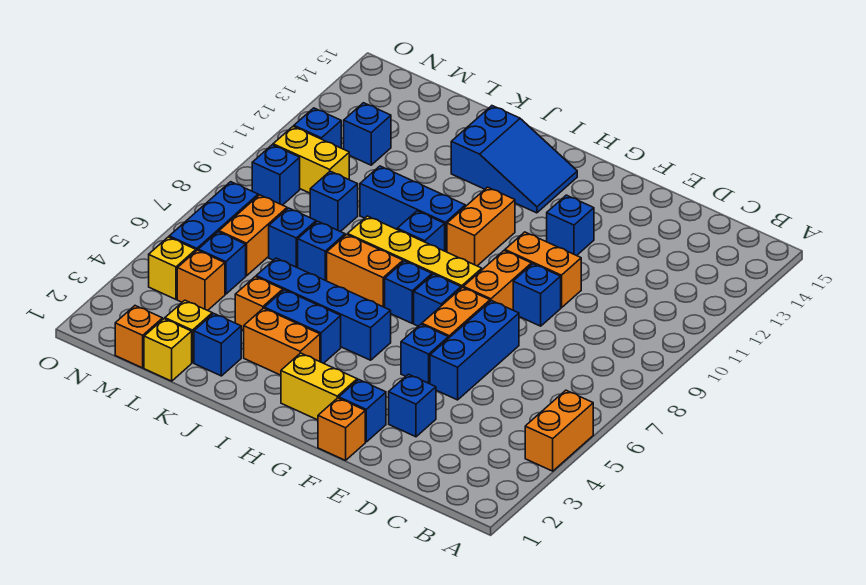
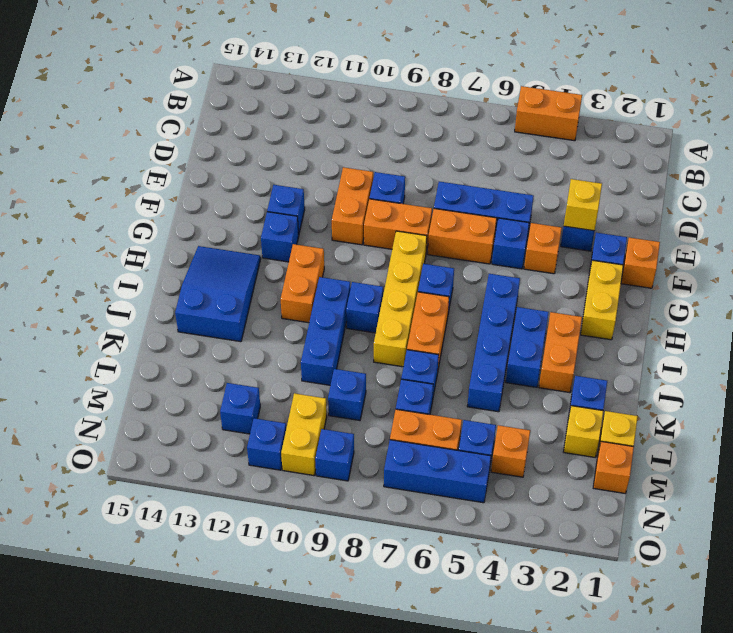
blue 1x1 brick [414,274,461,326] -> blue 1x1 brick moved to [261,212,299,262]
orange 1x2 brick [447,187,515,266] -> orange 1x2 brick turned to [281,244,324,323]
orange 1x1 brick [235,277,283,330] -> orange 1x1 brick moved to [524,223,562,274]
yellow 1x1 brick [149,237,196,299] -> yellow 1x1 brick moved to [564,179,602,231]

